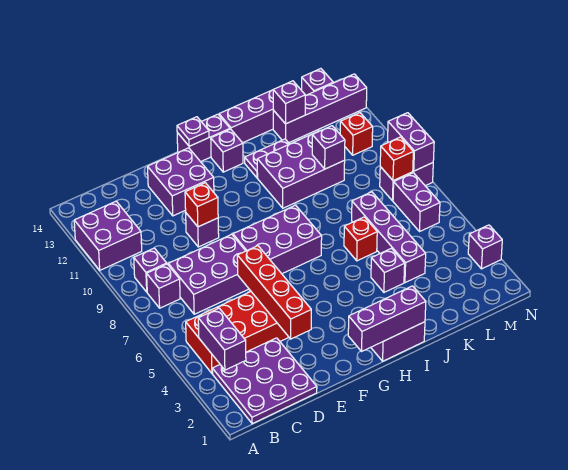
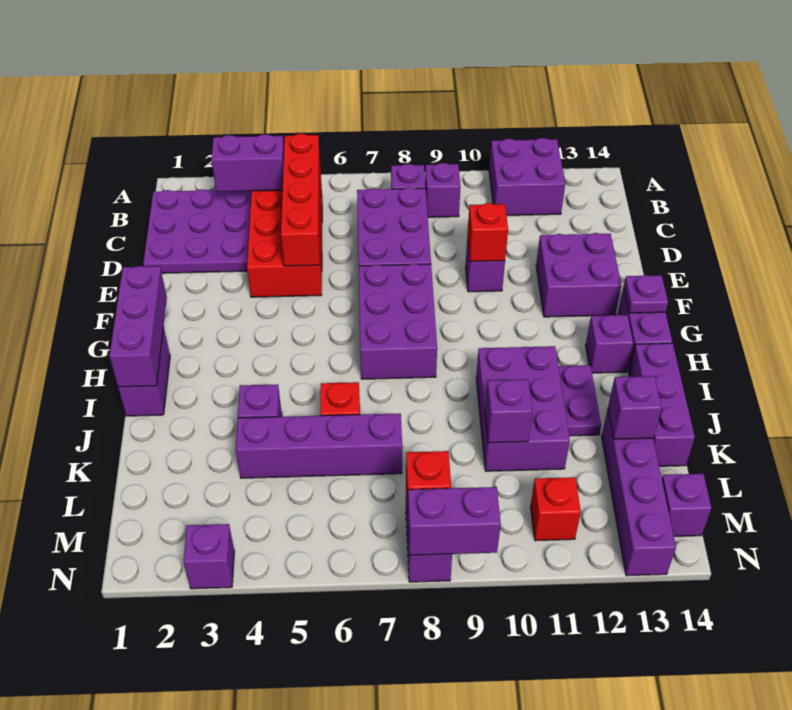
red 1x4 brick [237,246,311,339] -> red 1x4 brick turned to [281,134,320,266]
purple 1x2 brick [393,173,440,232] -> none

